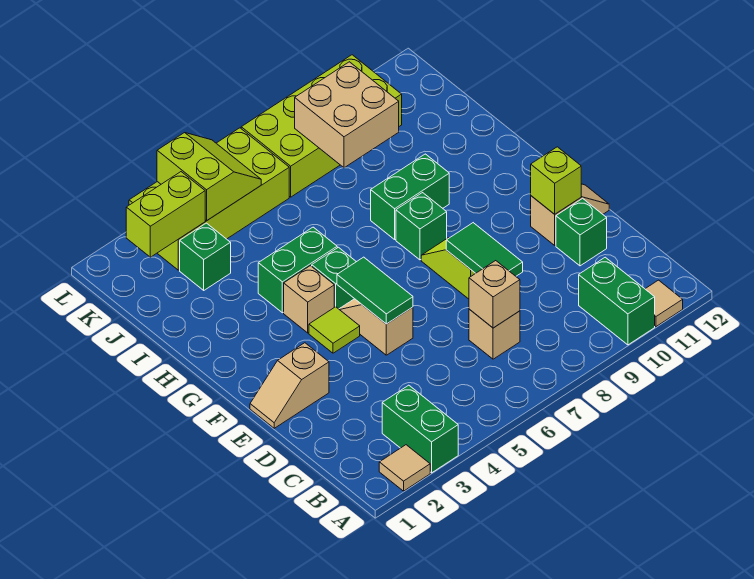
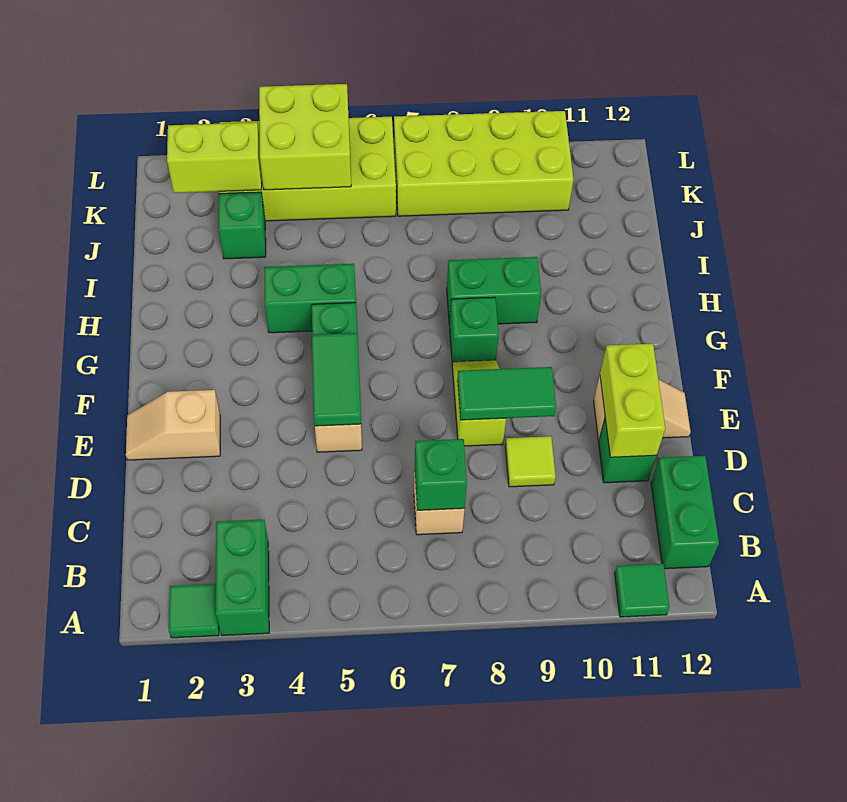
tan 1x1 tile [379,445,430,491] -> green 1x1 tile [169,584,219,638]
green 1x2 brick [579,257,655,345] -> green 1x2 brick moved to [651,456,719,569]
tan 1x1 tile [646,280,683,327] -> green 1x1 tile [614,564,669,617]
tan 1x1 brick [469,261,520,328] -> green 1x1 brick [415,439,467,510]
green 1x2 tile [446,223,523,276] -> green 1x2 tile turned to [457,367,556,420]
lime 1x1 brick [531,147,581,214] -> lime 1x2 brick [600,344,665,457]
lime 1x1 tile [309,307,360,353] -> lime 1x1 tile moved to [505,436,556,487]
tan 1x1 brick [284,266,334,333] -> none
tan 2x2 brick [295,62,399,168] -> none
lime 2x2 slope [157,133,261,221] -> lime 2x2 brick [259,84,351,190]

